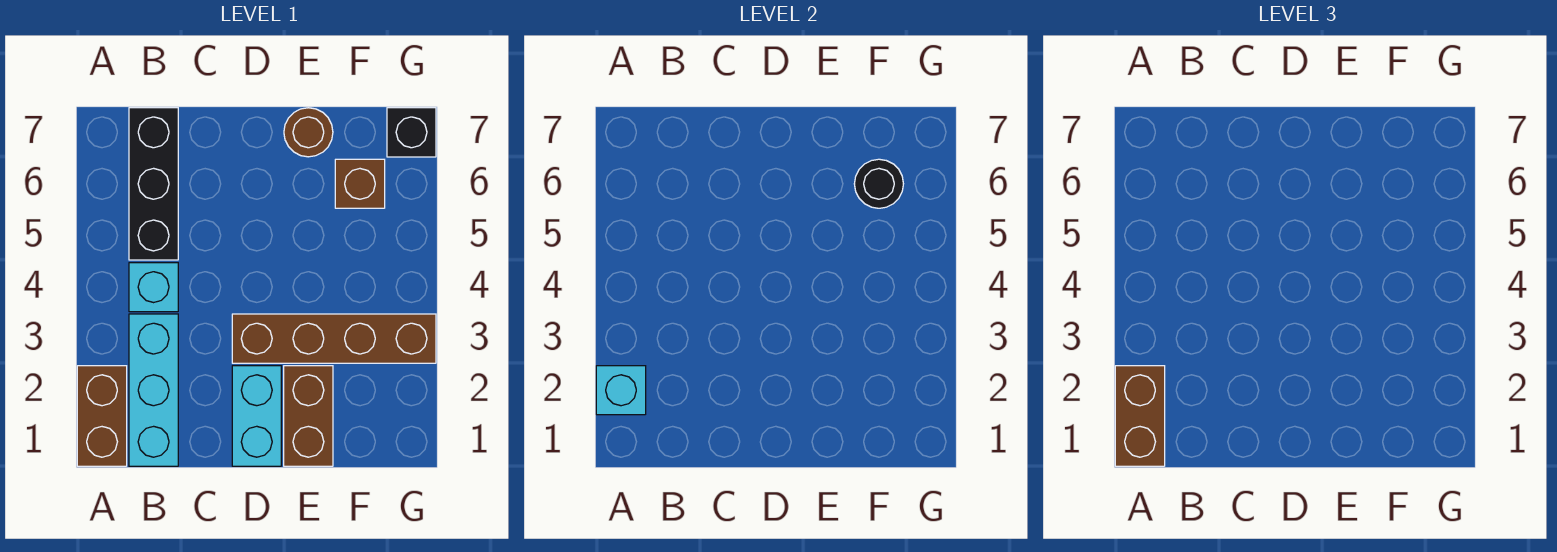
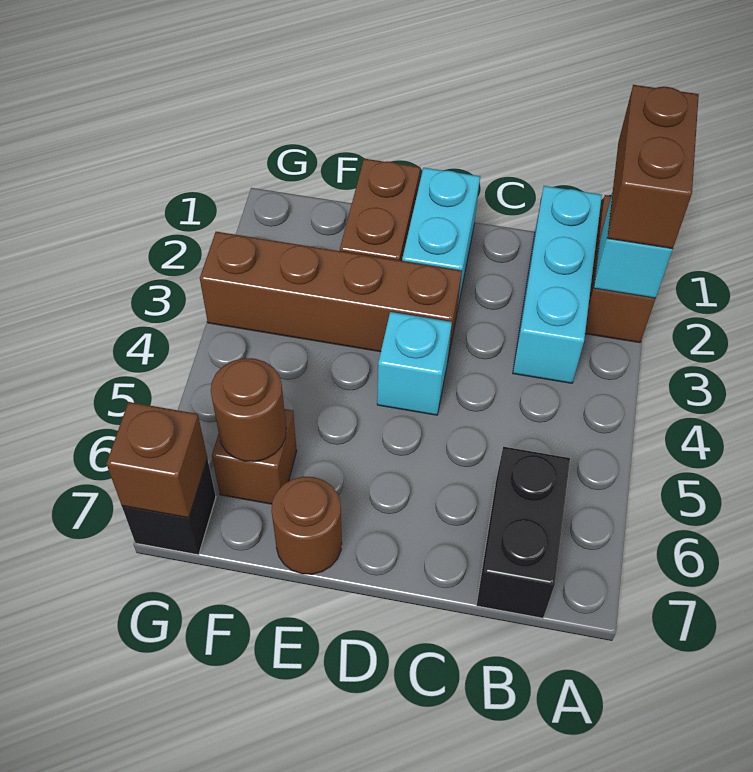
cyan 1x1 brick [129,263,178,312] -> cyan 1x1 brick moved to [377,312,452,415]
black 1x3 brick [129,108,178,260] -> black 1x2 brick [476,447,570,618]
black 1x1 round brick [854,159,903,208] -> brown 1x1 round brick [211,358,286,462]
none -> brown 1x1 brick [106,402,207,518]

